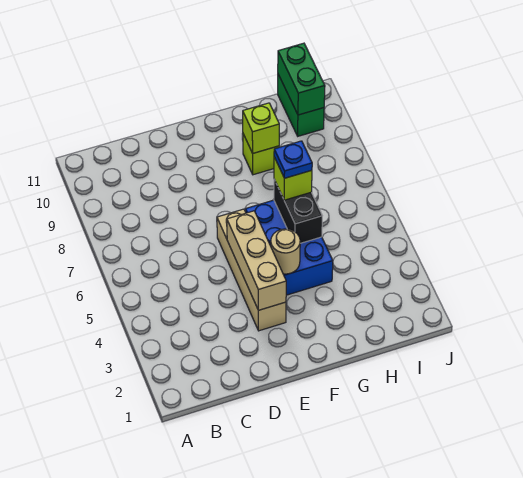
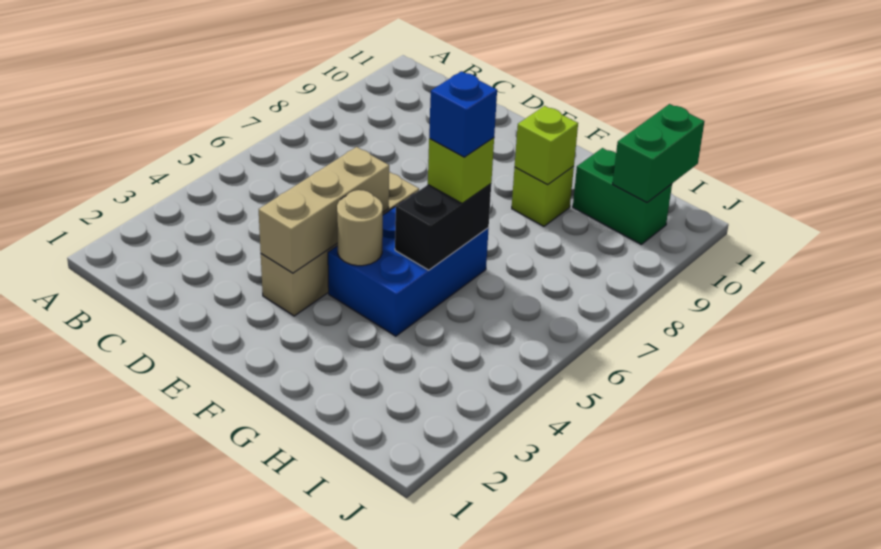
blue 1x1 plate [274,141,312,178] -> blue 1x1 brick [429,71,497,157]
green 1x2 brick [278,74,324,136] -> green 1x2 brick turned to [573,148,672,244]

